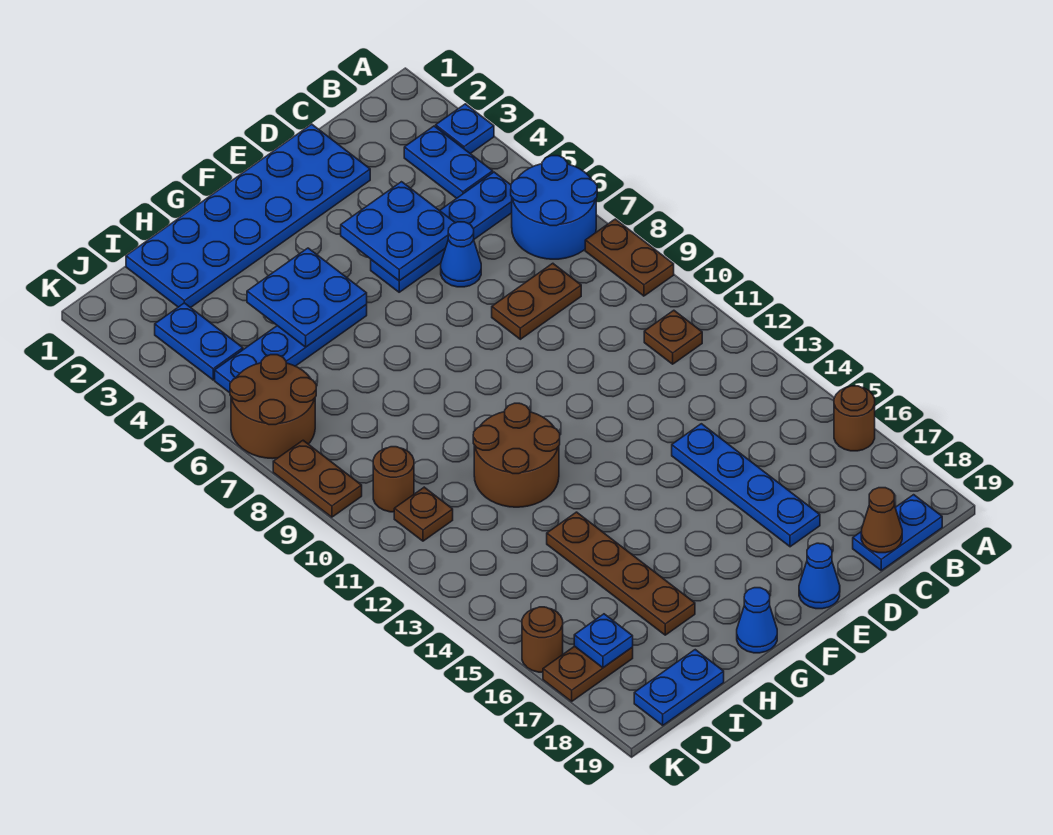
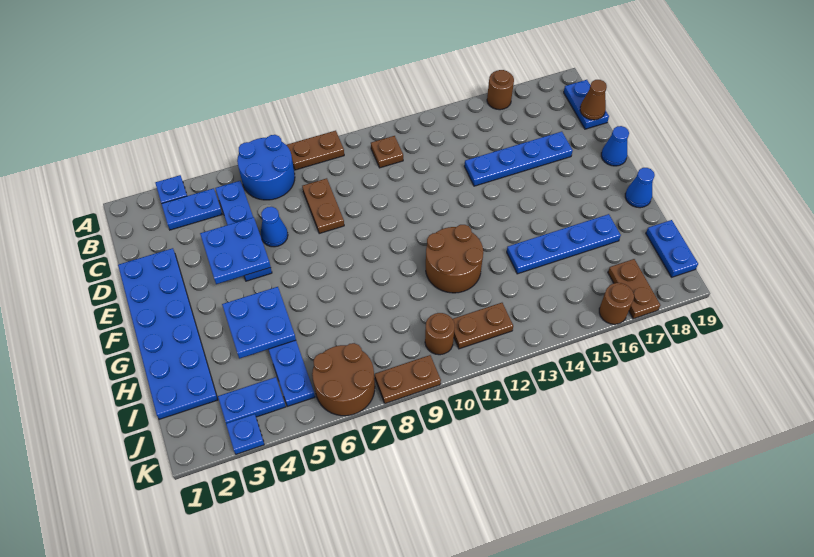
brown 1x4 plate [547,512,695,635] -> blue 1x4 plate [507,214,621,274]
brown 1x1 plate [394,487,453,541] -> brown 1x2 plate [453,303,513,349]
blue 1x1 plate [574,614,633,668] -> blue 1x1 plate moved to [226,414,264,454]

